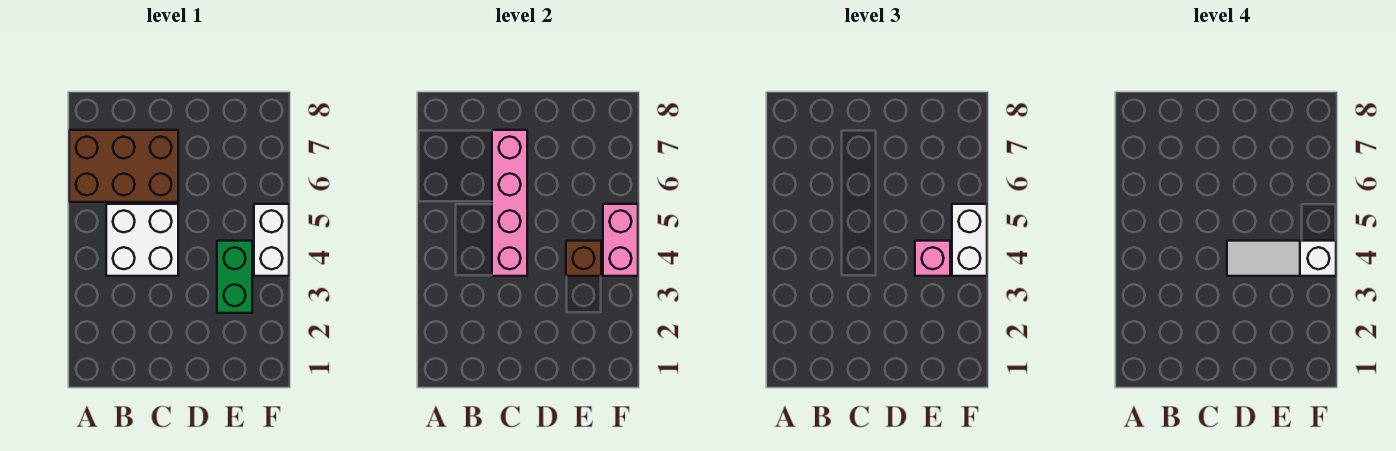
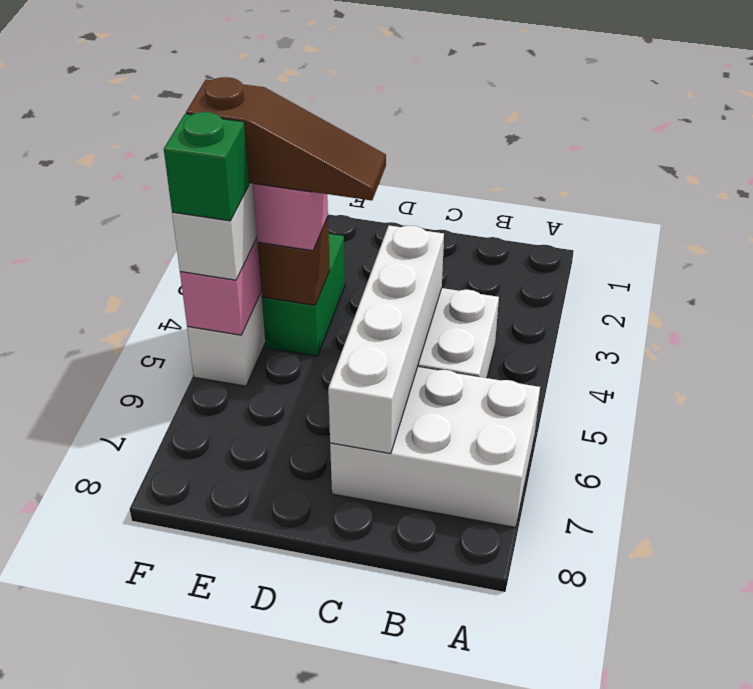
brown 2x3 brick [69,130,178,202] -> white 2x3 brick [330,367,540,528]
pink 1x4 brick [492,130,527,276] -> white 1x4 brick [328,225,444,454]
white 1x3 slope [1227,241,1336,276] -> brown 1x3 slope [186,77,386,200]
none -> green 1x1 brick [164,112,249,221]

